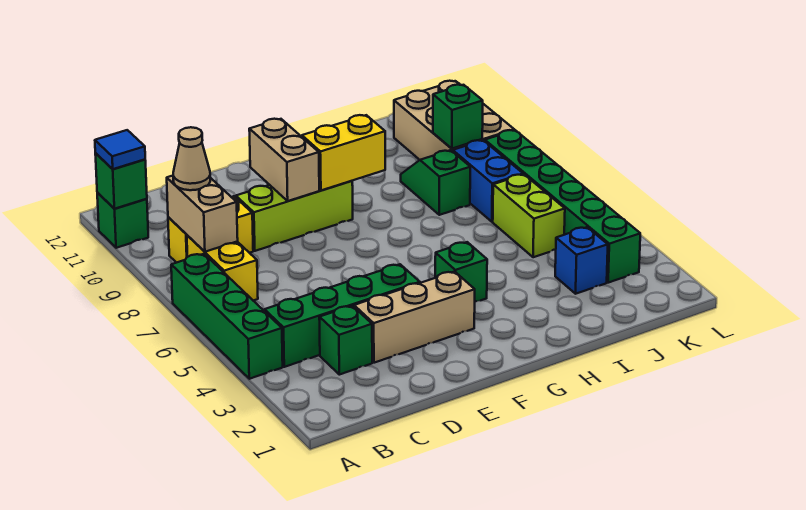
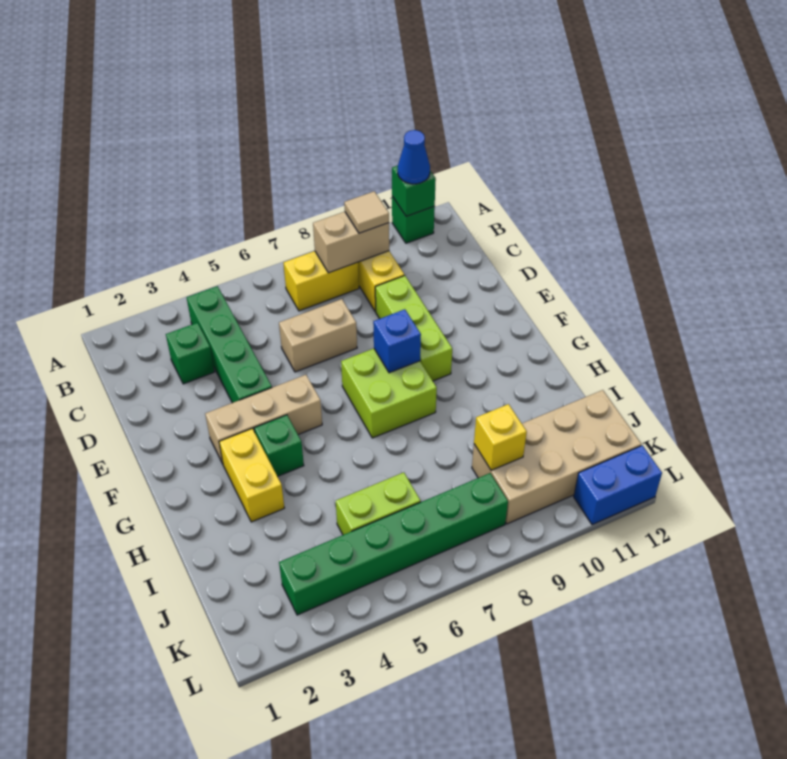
green 1x4 brick [171,254,283,379] -> none
blue 1x1 tile [95,130,145,169] -> blue 1x1 cone [398,130,430,184]
tan 1x1 cone [173,127,210,190] -> tan 1x1 tile [344,191,389,233]
tan 1x3 brick [354,272,475,363] -> tan 1x3 brick turned to [205,375,322,464]
tan 1x2 brick [249,119,319,201] -> tan 1x2 brick moved to [279,299,357,372]
none -> lime 2x2 brick [341,349,437,438]
yellow 1x2 brick [302,115,385,191] -> yellow 1x2 brick moved to [219,429,284,522]
green 1x2 slope [401,150,470,215] -> none
blue 1x1 brick [555,227,608,294] -> blue 1x1 brick moved to [373,309,421,373]
blue 1x2 brick [453,140,523,222] -> blue 1x2 brick moved to [574,445,662,525]
tan 2x3 brick [394,81,514,160] -> tan 2x4 brick [472,390,641,524]
green 1x1 brick [433,85,483,149] -> yellow 1x1 brick [474,404,527,470]

